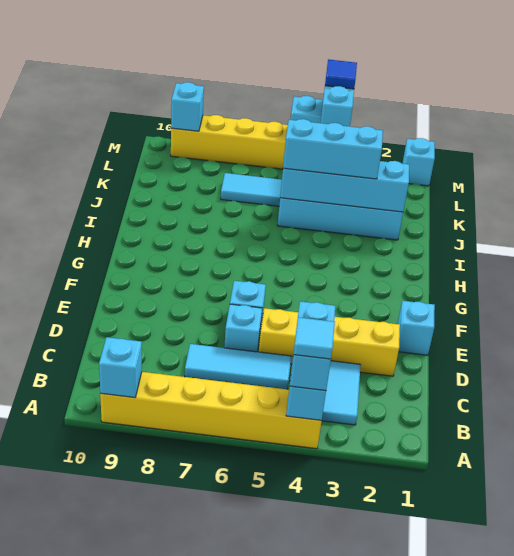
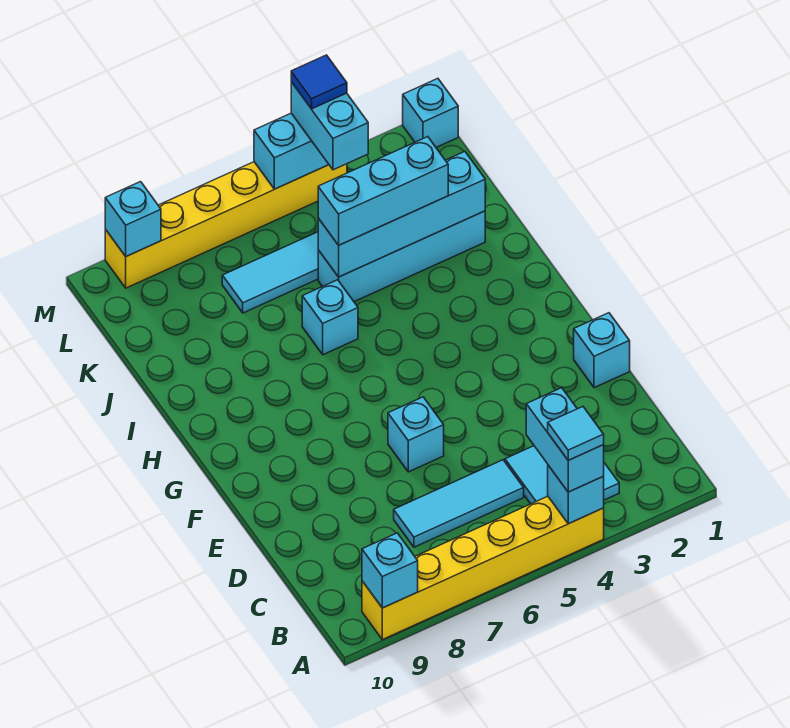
yellow 1x4 brick [259,308,400,376] -> none
cyan 1x1 brick [224,304,262,352] -> cyan 1x1 brick moved to [302,280,358,355]

